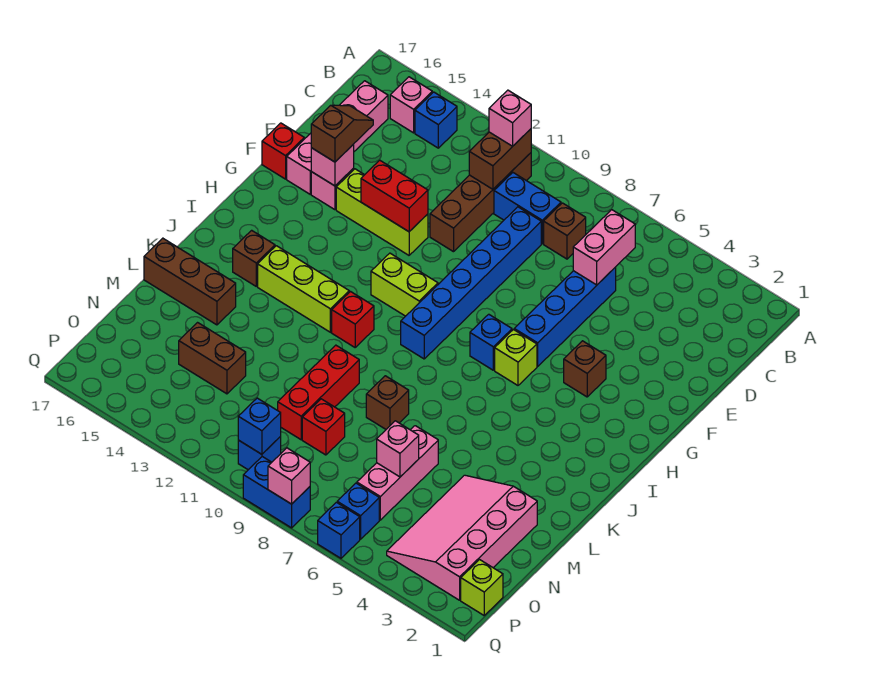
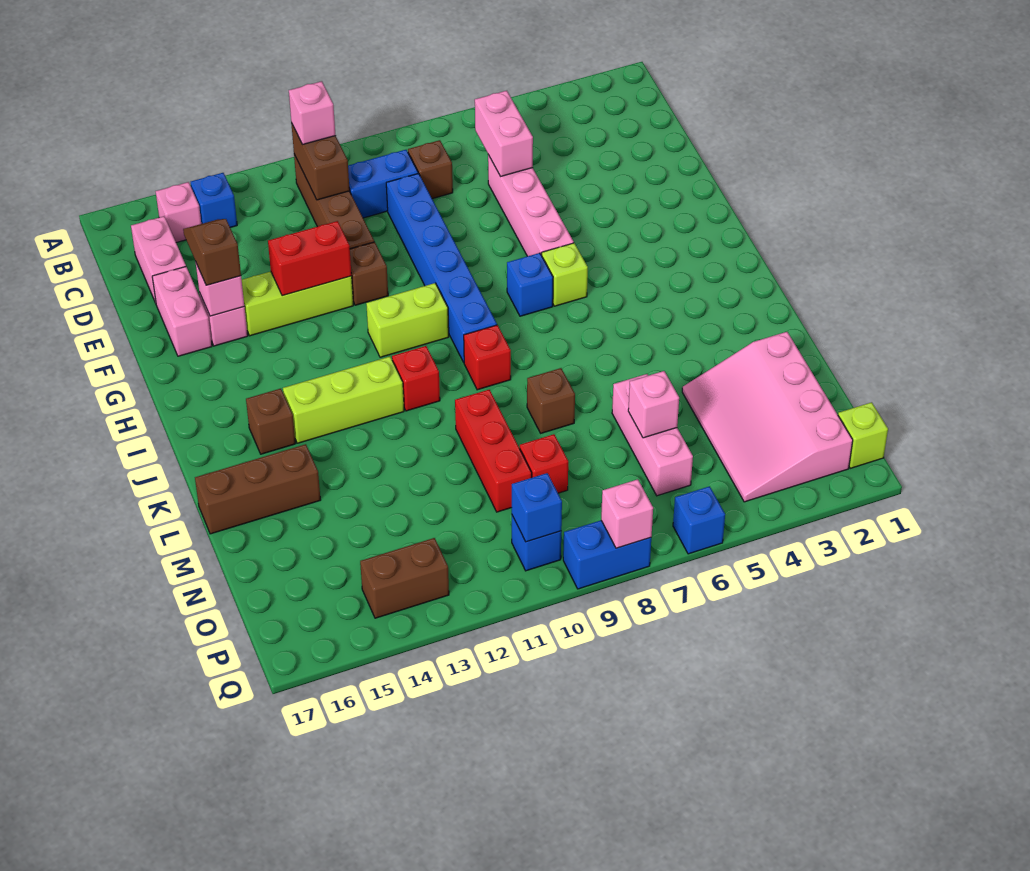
blue 1x4 brick [514,267,616,366] -> pink 1x4 brick [488,155,574,256]
red 1x1 brick [262,123,304,179] -> red 1x1 brick moved to [464,325,511,390]
brown 1x1 brick [564,341,606,397] -> brown 1x1 brick moved to [350,242,388,305]
brown 1x2 brick [179,323,246,394] -> brown 1x2 brick moved to [360,538,449,618]
blue 1x1 brick [337,483,379,539] -> none

